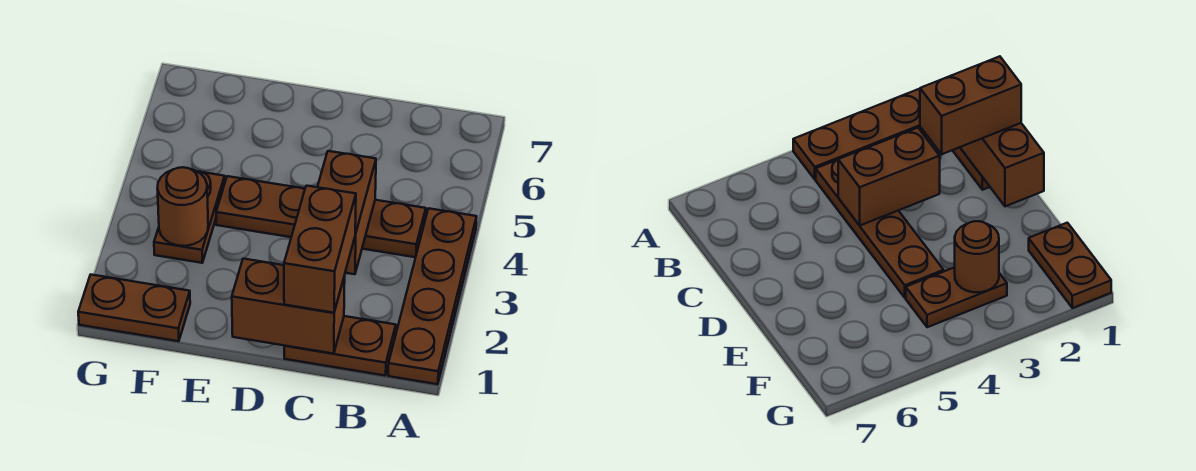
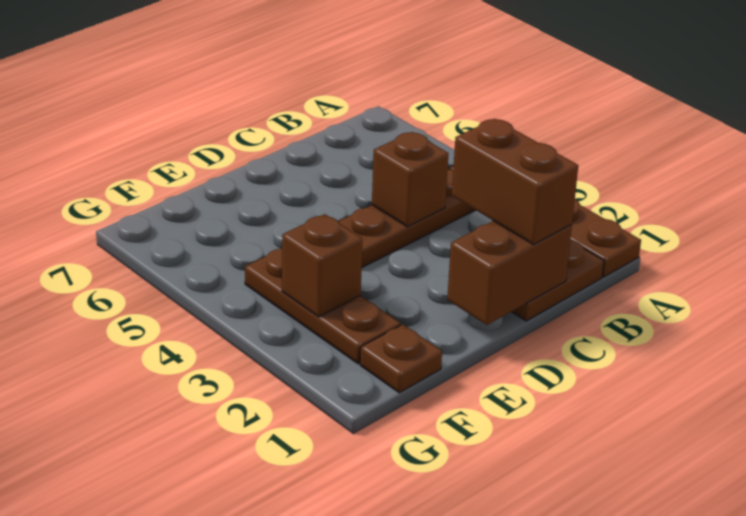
brown 1x2 brick [318,151,376,274] -> brown 1x1 brick [372,132,449,227]
brown 1x2 plate [78,275,190,341] -> brown 1x1 plate [360,324,442,393]
brown 1x2 plate [154,171,225,263] -> brown 1x3 plate [245,249,401,364]
brown 1x1 round brick [157,167,208,246] -> brown 1x1 brick [282,214,362,317]

